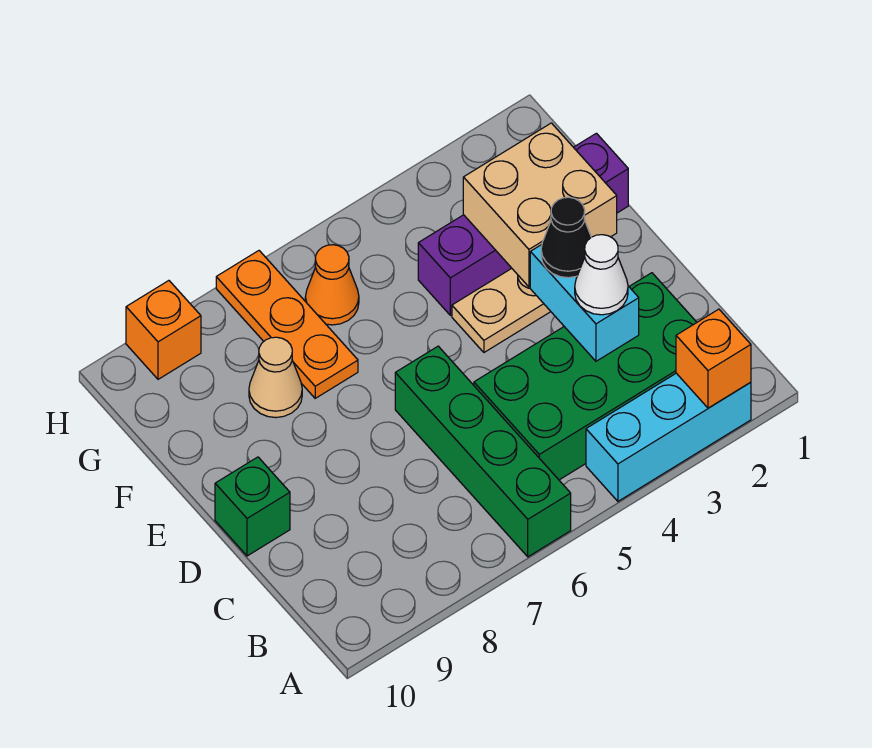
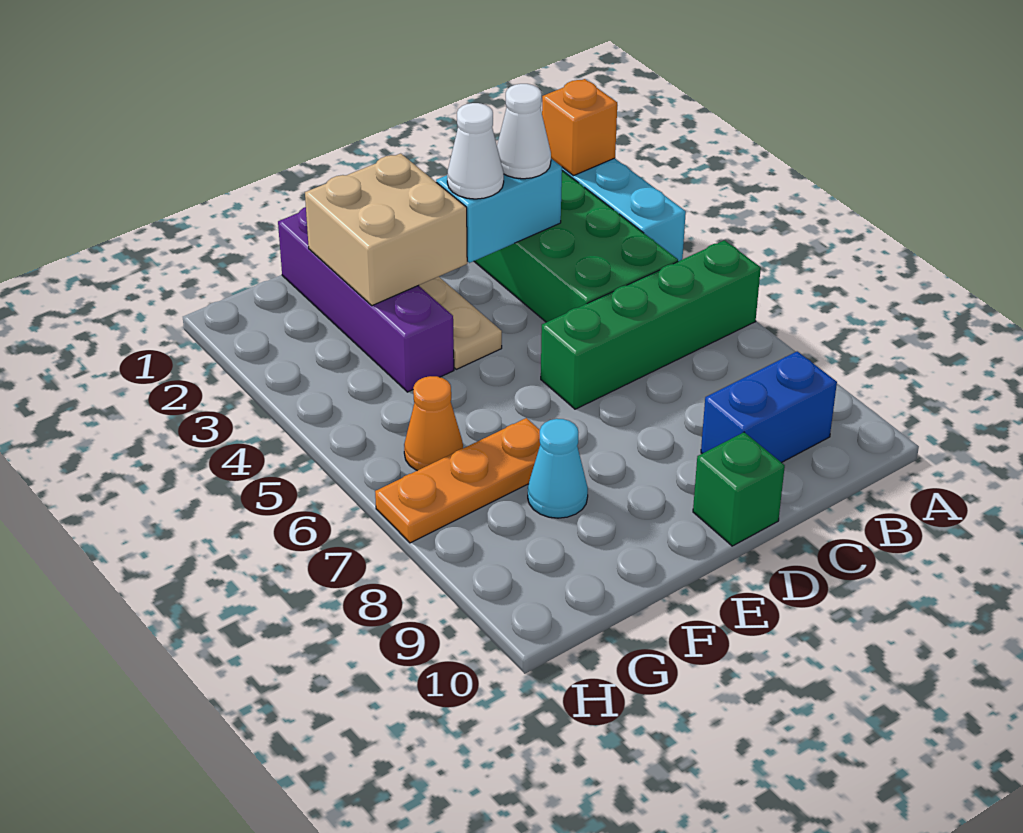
none -> blue 1x2 brick [701,351,837,463]
black 1x1 cone [541,197,591,278] -> white 1x1 cone [447,103,504,199]
tan 1x1 cone [249,337,302,418] -> cyan 1x1 cone [528,419,588,518]
orange 1x1 brick [126,281,201,379] -> none

